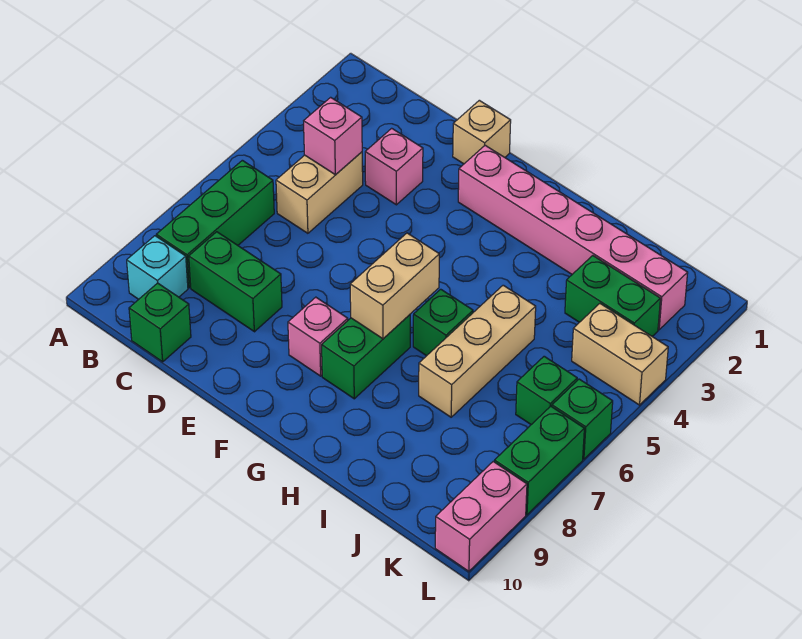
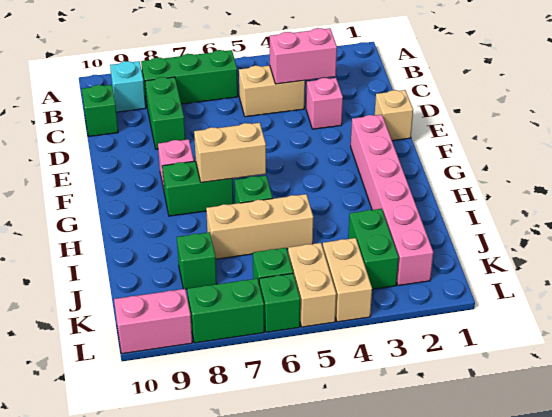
pink 1x1 brick [304,97,362,175] -> pink 1x2 brick [270,28,337,84]
none -> green 1x1 brick [177,232,217,289]
none -> tan 1x2 brick [288,243,336,327]

